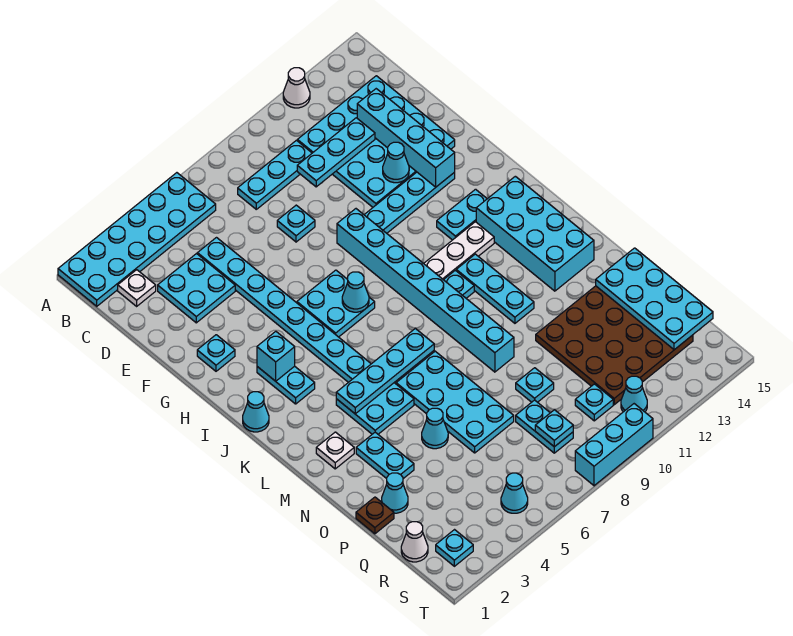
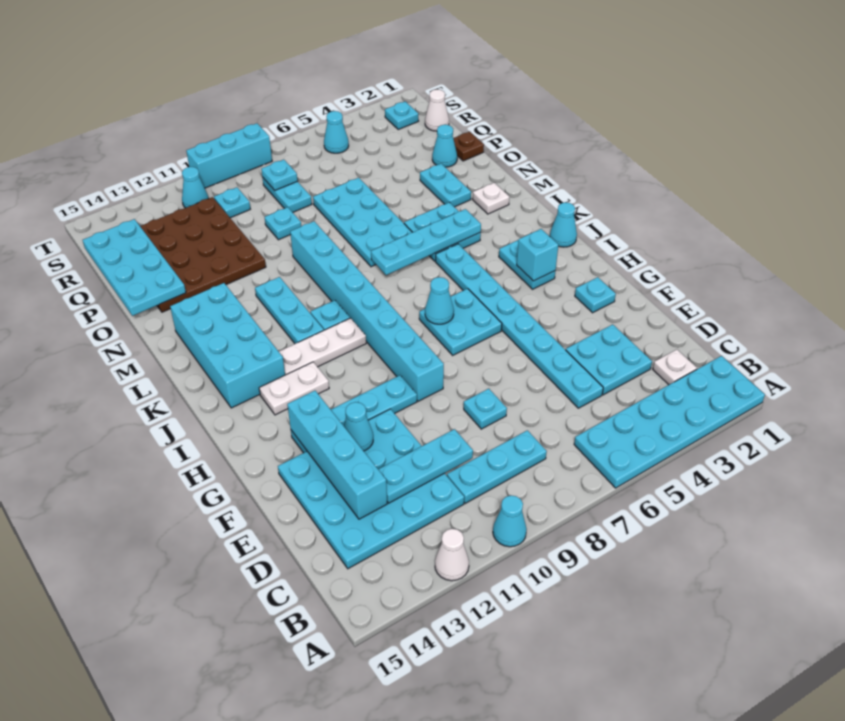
cyan 1x2 plate [437,189,487,240] -> white 1x2 plate [259,362,329,415]
cyan 1x1 cone [422,408,448,449] -> cyan 1x1 cone moved to [493,495,527,547]

